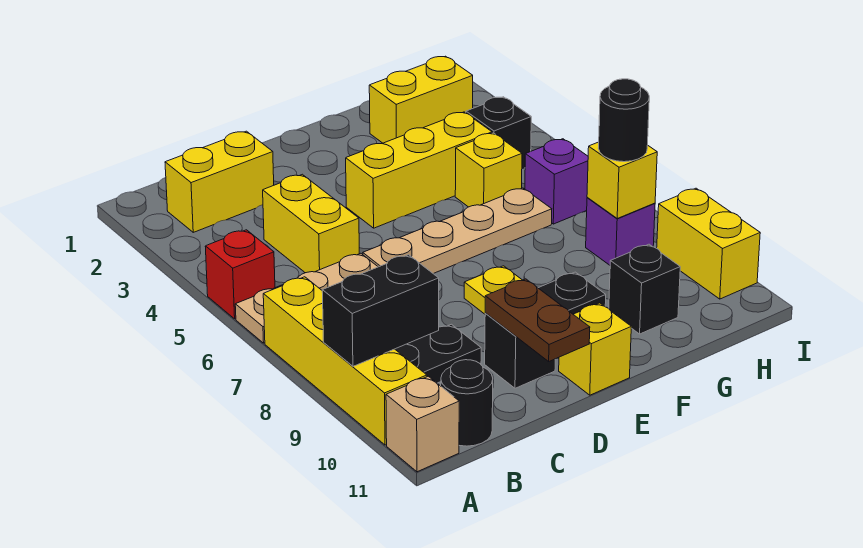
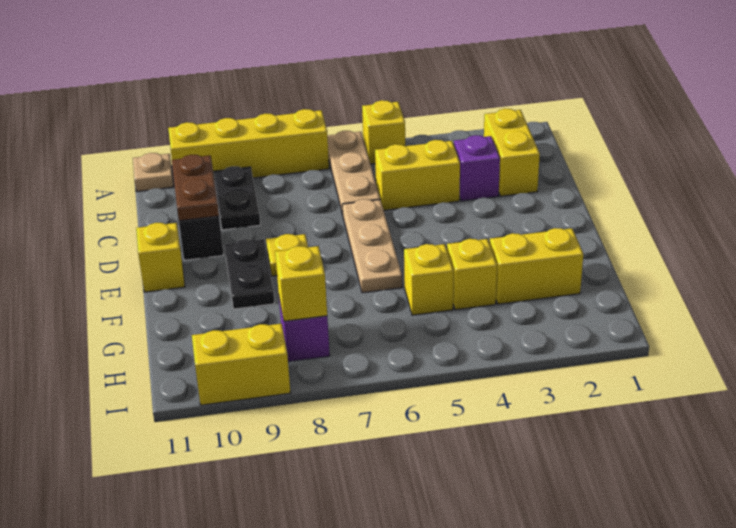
red 1x1 brick [205,230,275,319] -> yellow 1x1 brick [362,100,405,164]
black 1x2 brick [322,255,439,366] -> none
tan 1x1 brick [386,376,459,472] -> tan 1x1 plate [133,153,174,192]
black 1x1 round brick [441,360,493,446] -> none
tan 1x4 plate [363,188,552,274] -> tan 1x3 plate [342,199,402,293]
brown 1x2 plate [485,279,590,361] -> brown 1x2 plate turned to [172,155,219,221]
yellow 1x3 brick [346,112,492,228] -> yellow 1x1 brick [447,239,497,310]
yellow 1x2 brick [369,56,473,143] -> yellow 1x2 brick turned to [490,228,583,304]
black 1x1 brick [609,244,680,334] -> none
black 1x1 brick [466,97,531,169] -> none
purple 1x1 brick [525,139,588,224] -> purple 1x1 brick moved to [454,135,500,201]
black 1x1 round brick [598,79,649,162] -> none

